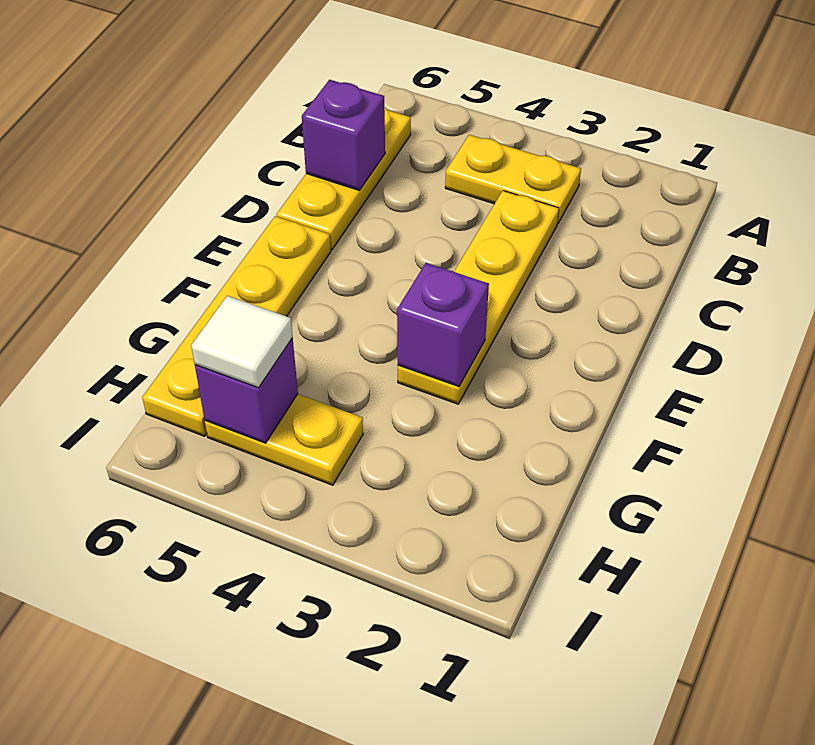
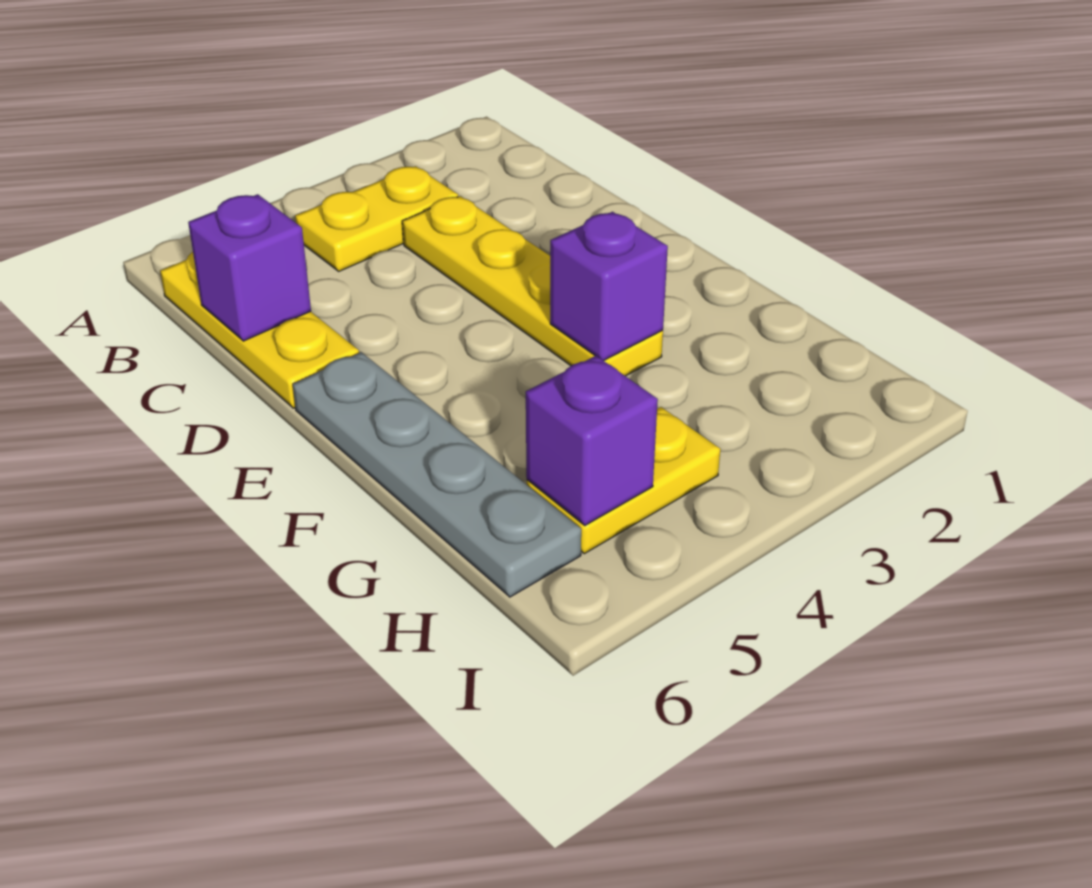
yellow 1x4 plate [142,216,331,436] -> grey 1x4 plate [293,352,581,597]
white 1x1 tile [191,296,293,388] -> none

